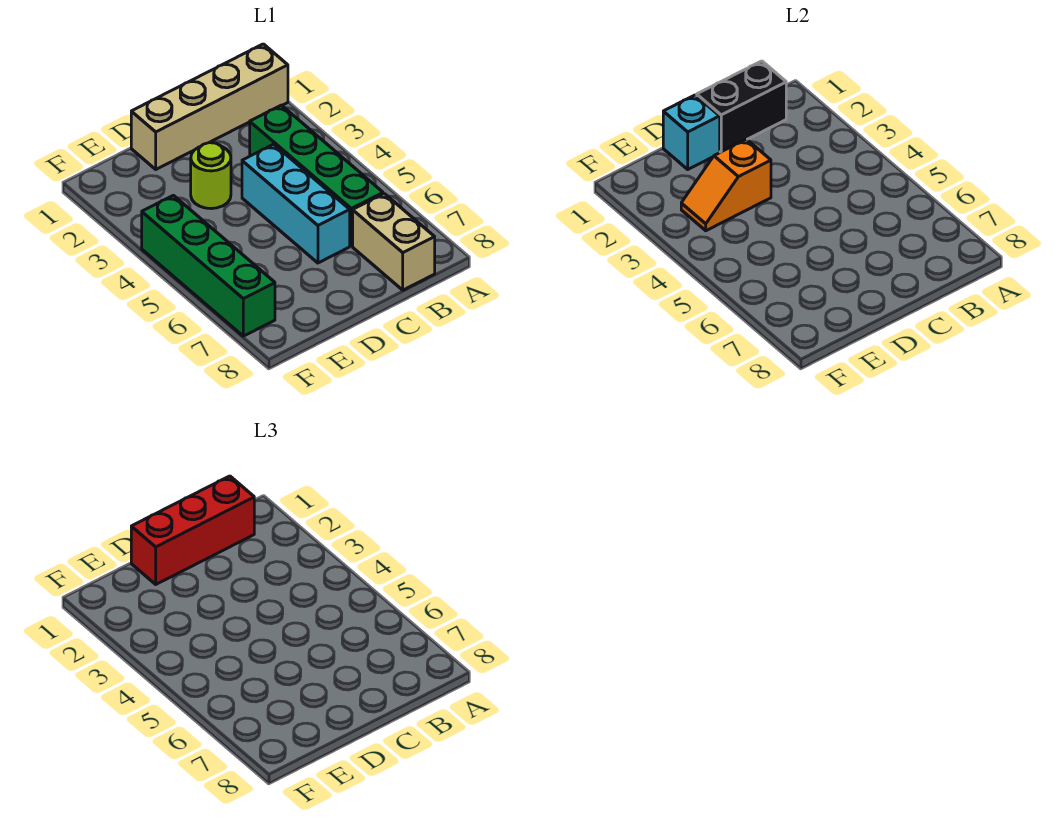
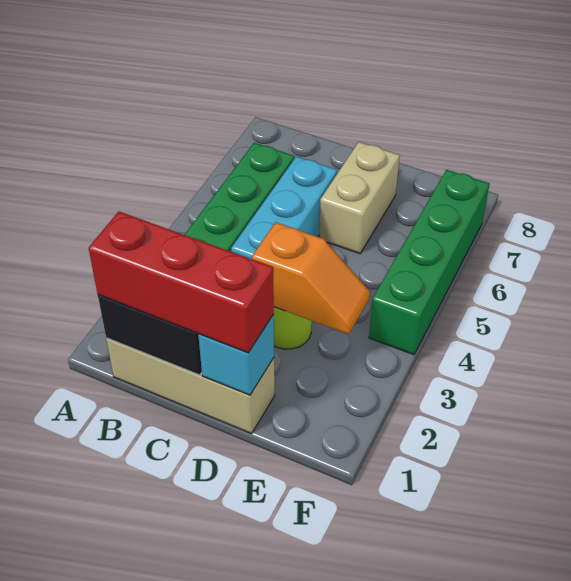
tan 1x4 brick [131,44,288,169] -> tan 1x3 brick [106,338,275,434]
tan 1x2 brick [353,194,435,290] -> tan 1x2 brick moved to [319,142,400,254]

